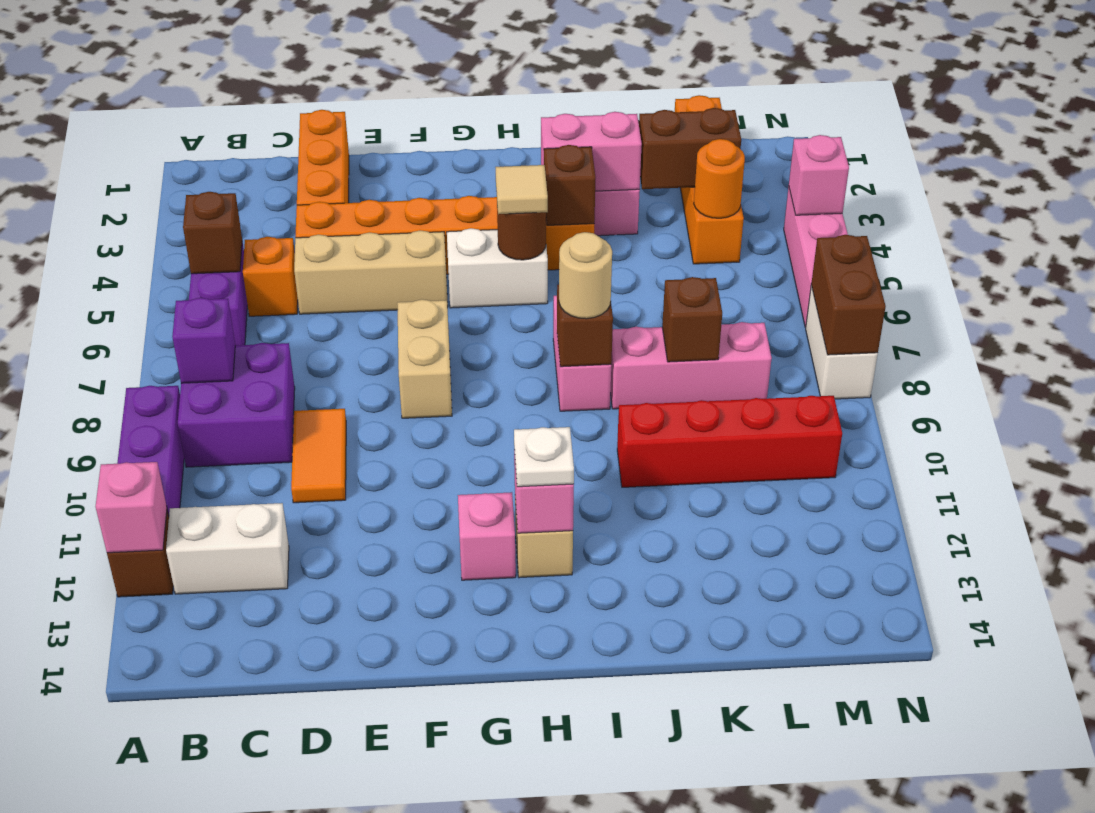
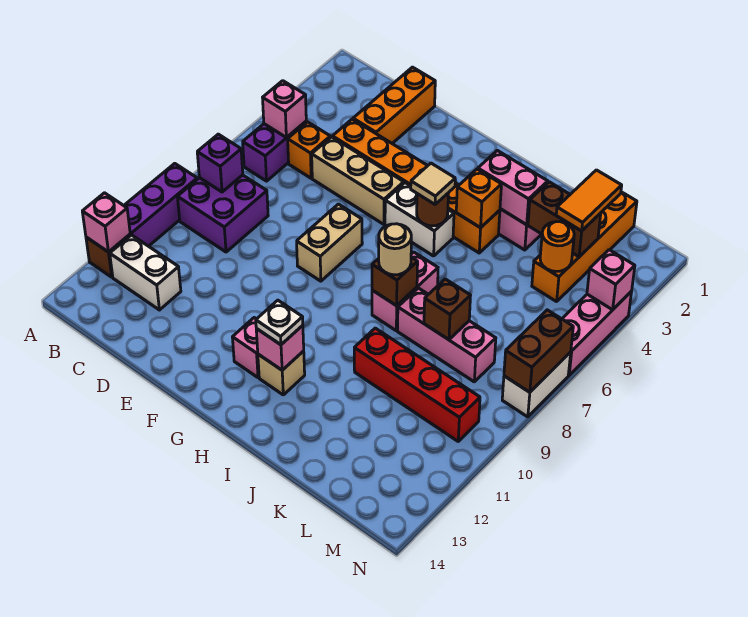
brown 1x1 brick [183,192,242,274] -> pink 1x1 brick [263,81,306,138]
orange 1x2 tile [291,409,346,503] -> orange 1x2 tile moved to [556,170,622,231]
brown 1x1 brick [544,145,596,225] -> orange 1x1 brick [456,169,501,228]

